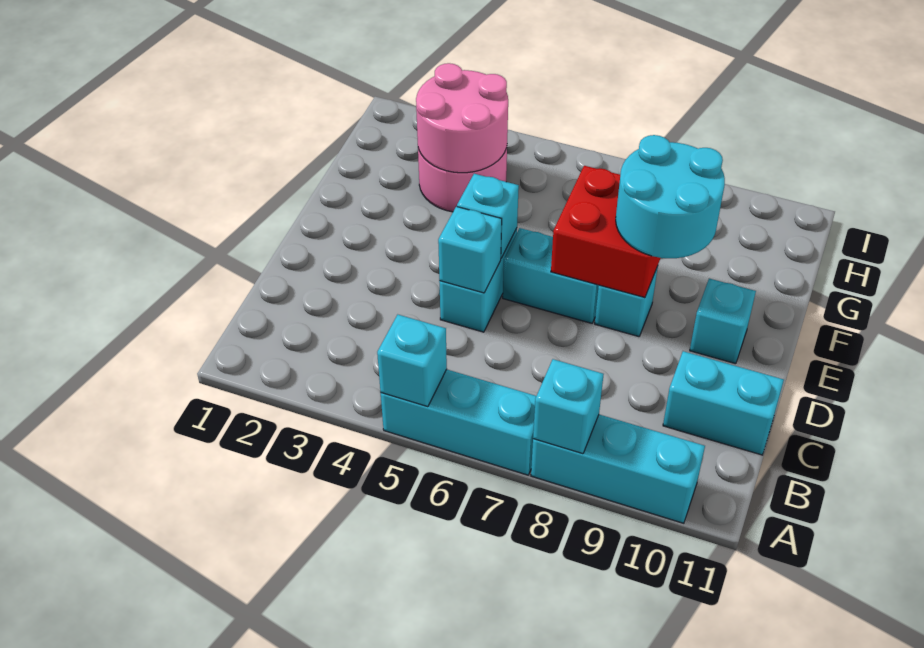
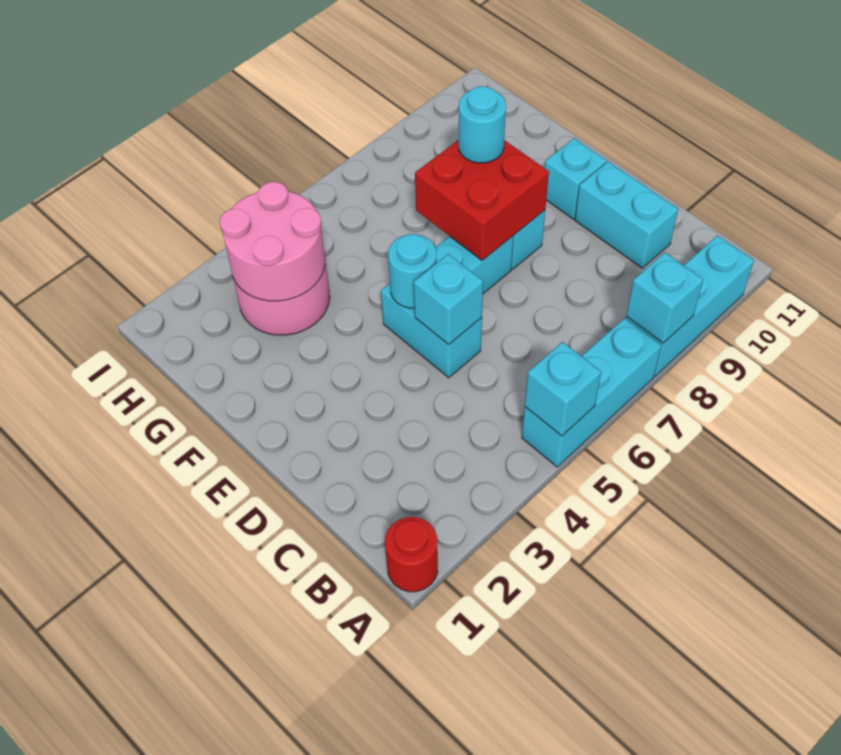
none -> red 1x1 round brick [385,517,438,592]
cyan 1x2 brick [663,351,784,455] -> cyan 1x2 brick turned to [575,162,678,268]
cyan 1x1 brick [457,174,519,258] -> cyan 1x1 round brick [388,234,436,308]
cyan 2x2 round brick [616,135,725,258] -> cyan 1x1 round brick [459,86,506,163]

